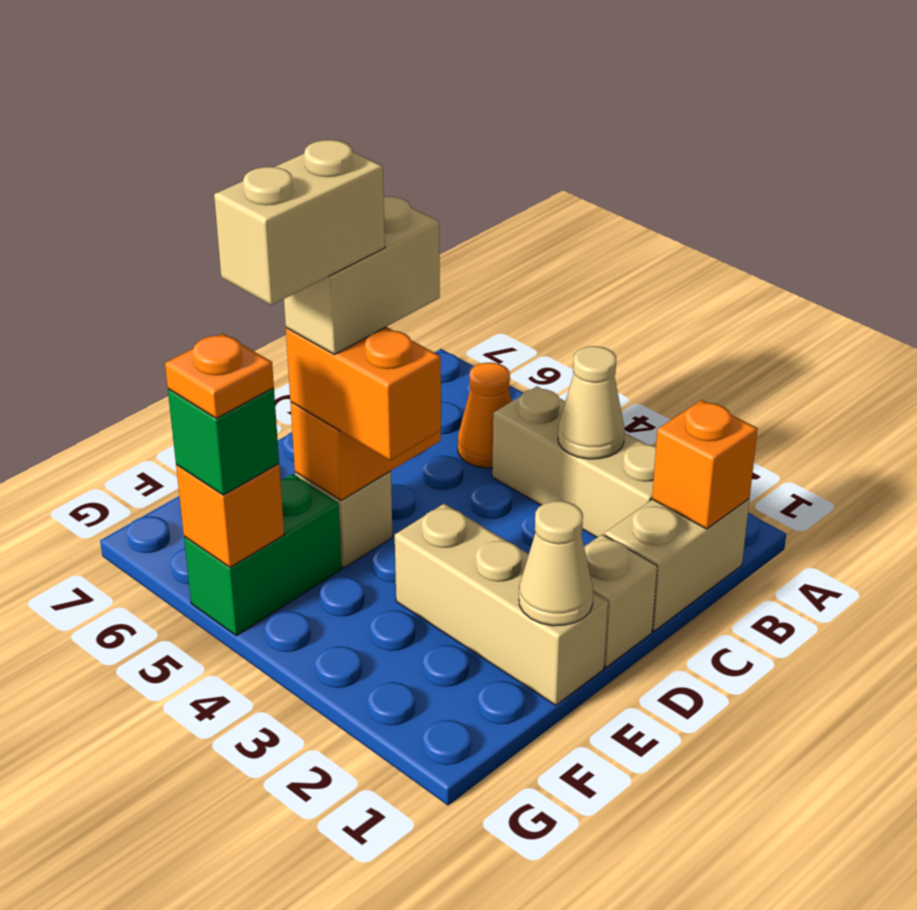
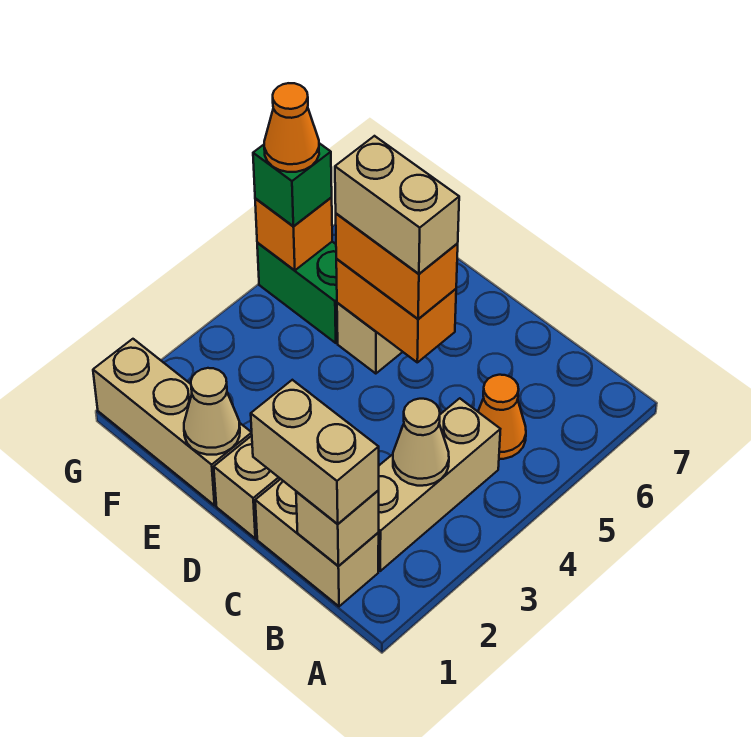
orange 1x1 brick [652,400,758,529] -> tan 1x1 brick [296,491,379,566]
tan 1x3 brick [395,504,608,705] -> tan 1x3 brick turned to [93,339,252,505]
orange 1x2 brick [286,327,441,461] -> orange 1x2 brick turned to [336,214,458,319]
tan 1x2 brick [214,140,385,305] -> tan 1x2 brick moved to [251,380,379,524]
orange 1x1 plate [165,334,274,418] -> orange 1x1 cone [264,83,319,172]

